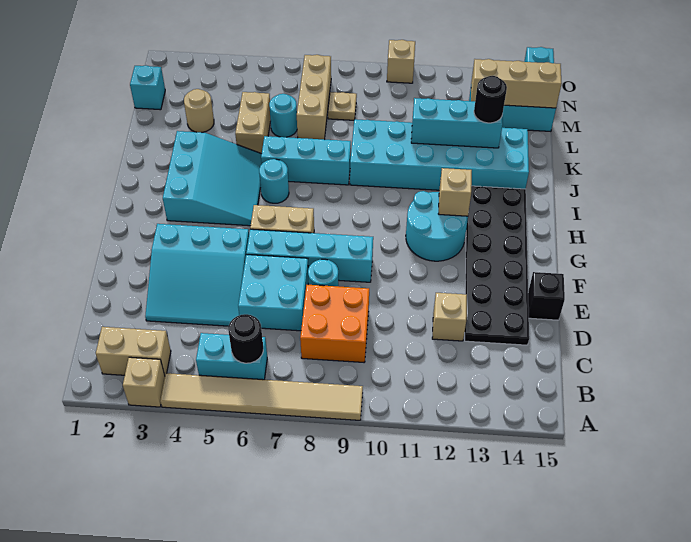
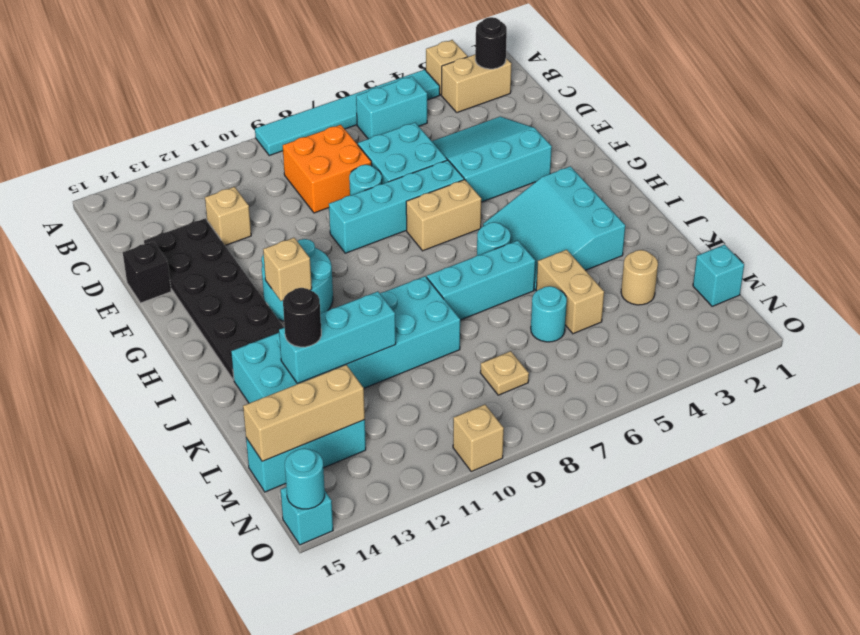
tan 1x6 tile [160,373,363,420] -> cyan 1x6 tile [255,70,440,155]
black 1x1 round brick [228,314,263,363] -> black 1x1 round brick moved to [475,17,507,69]
tan 1x3 brick [297,55,331,139] -> none
none -> cyan 1x1 round brick [285,448,325,509]

